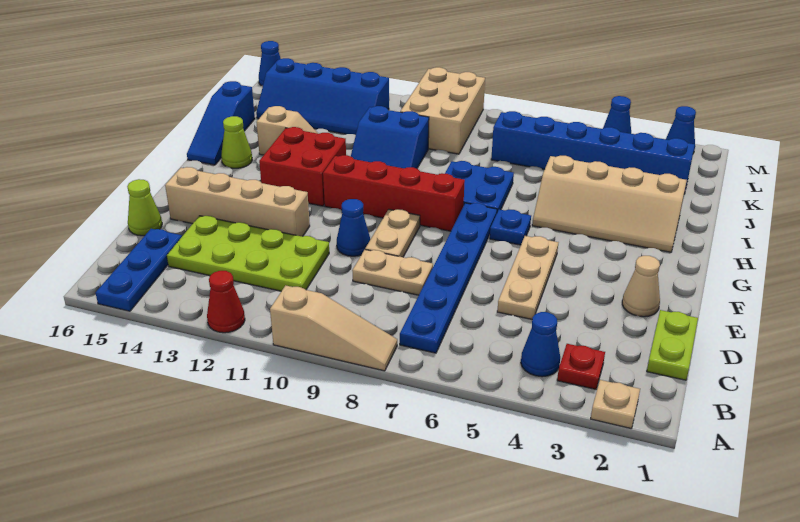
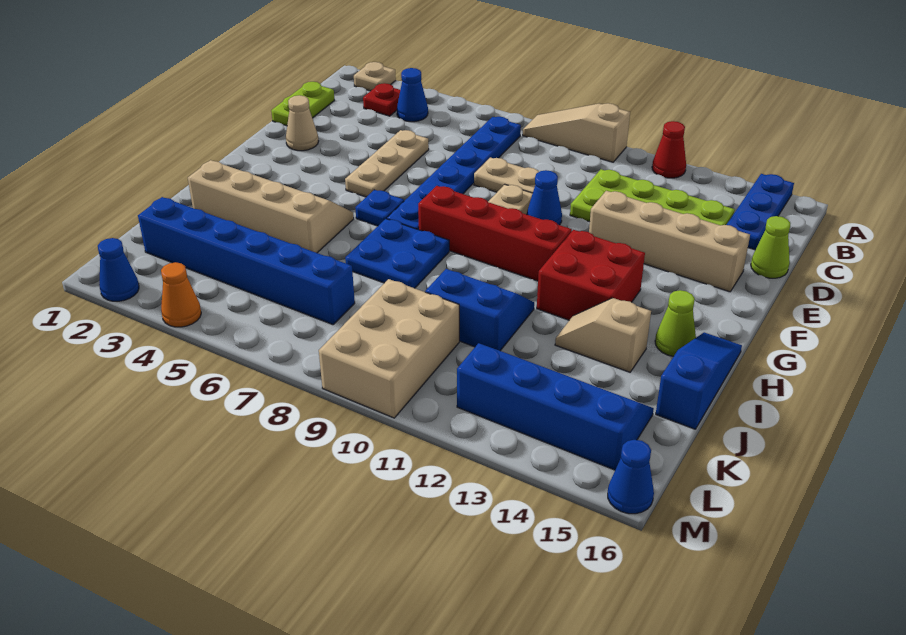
blue 1x1 cone [603,96,631,134] -> orange 1x1 cone [161,262,201,327]

